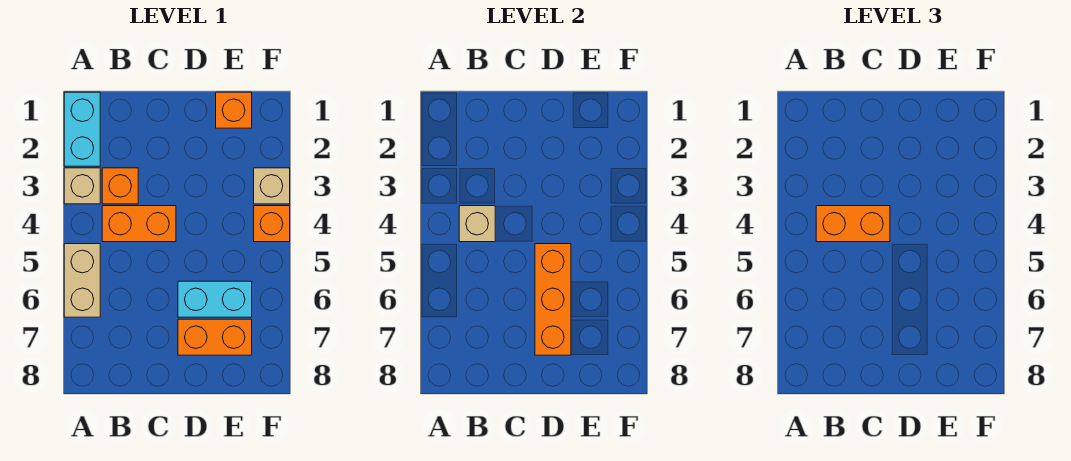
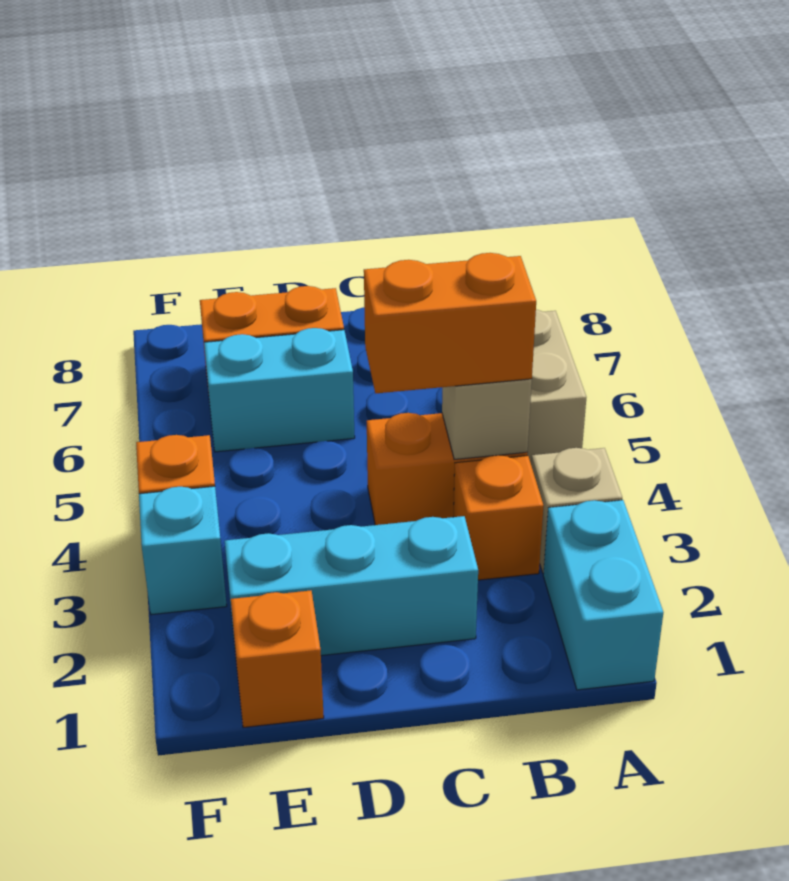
none -> cyan 1x3 brick [225,516,478,656]
orange 1x3 brick [535,244,571,355] -> none
tan 1x1 brick [254,168,290,204] -> cyan 1x1 brick [139,486,227,615]

